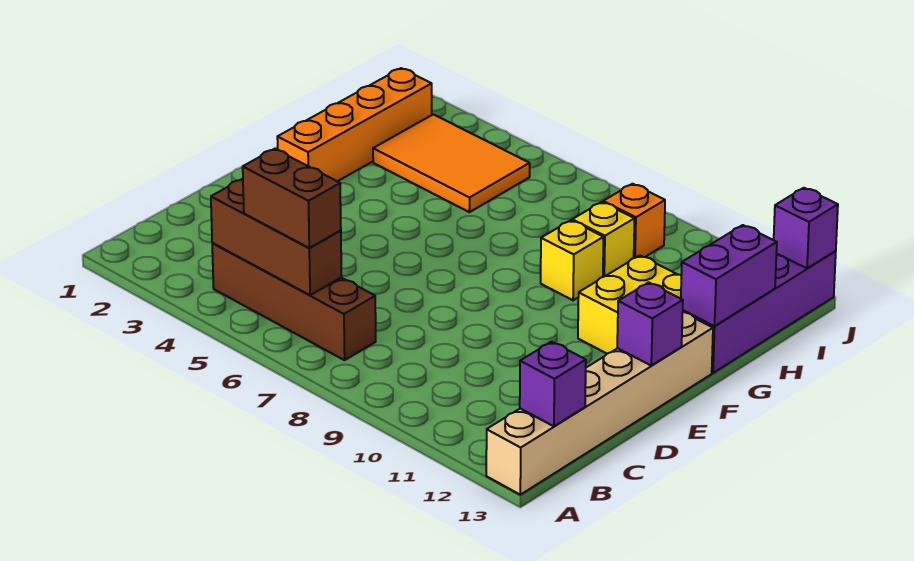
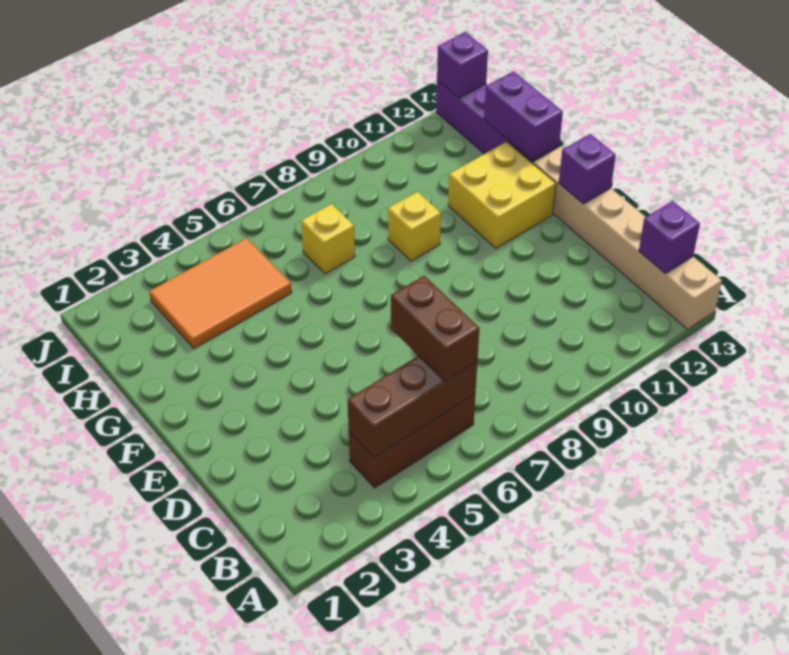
brown 1x4 brick [212,243,376,360] -> brown 1x3 brick [349,395,475,488]
brown 1x2 brick [243,149,341,248] -> brown 1x2 brick turned to [391,276,479,381]
orange 1x4 brick [277,68,432,181] -> none
yellow 1x1 brick [572,202,634,277] -> yellow 1x1 brick moved to [301,204,355,274]
orange 1x1 brick [603,184,665,258] -> none

